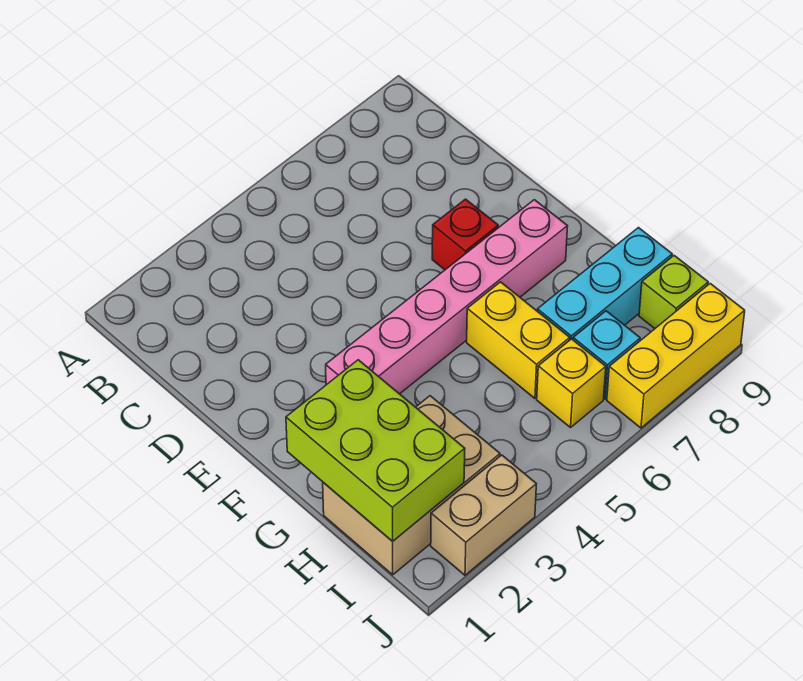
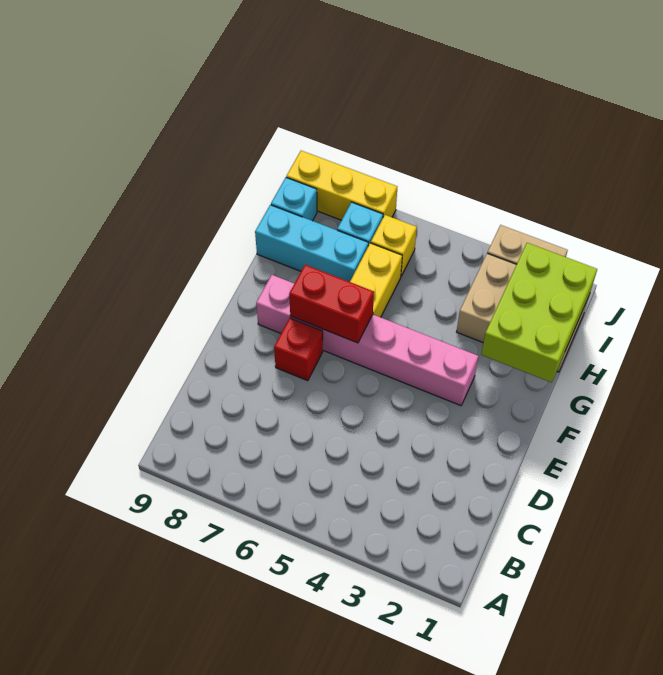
none -> red 1x2 brick [289,265,374,343]
lime 1x1 brick [639,256,708,328] -> cyan 1x1 brick [271,178,317,221]

